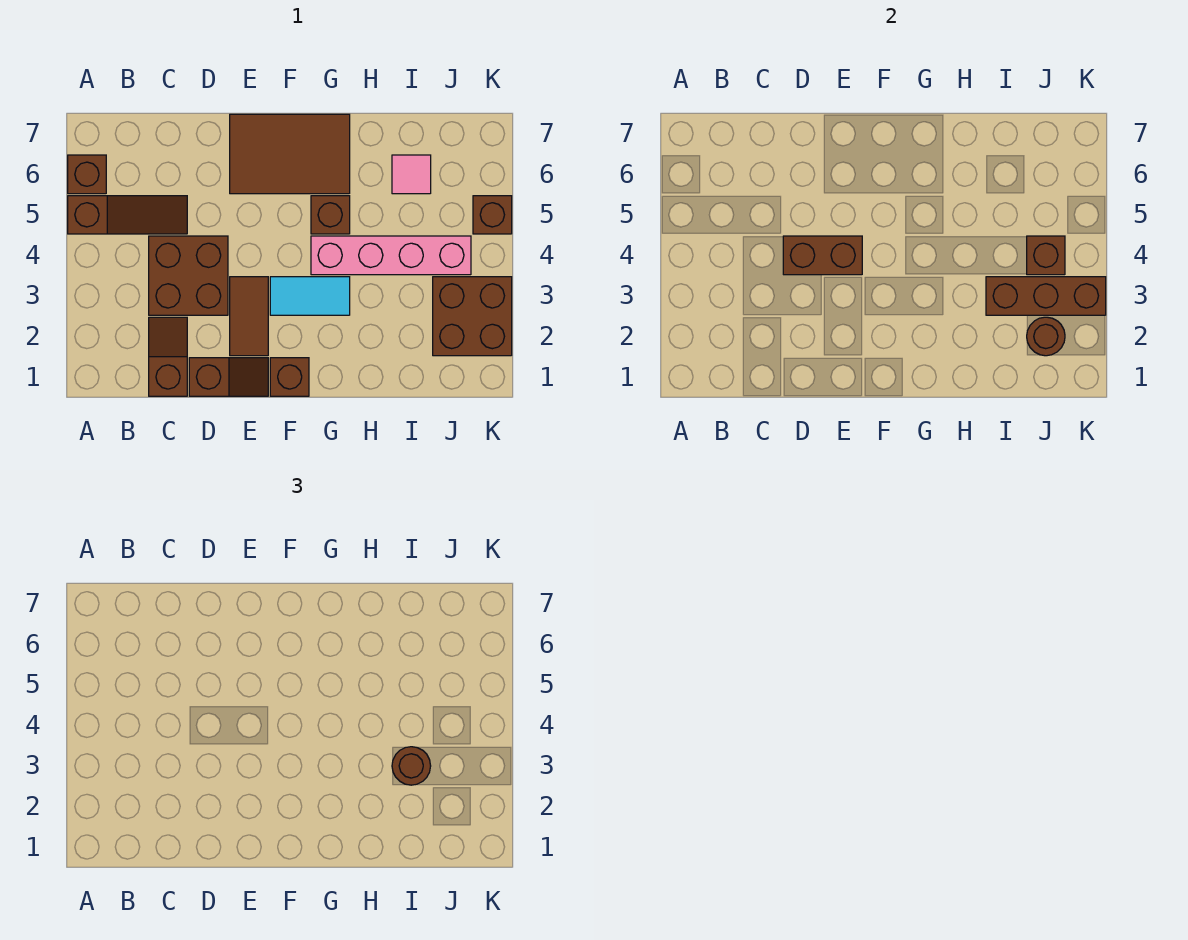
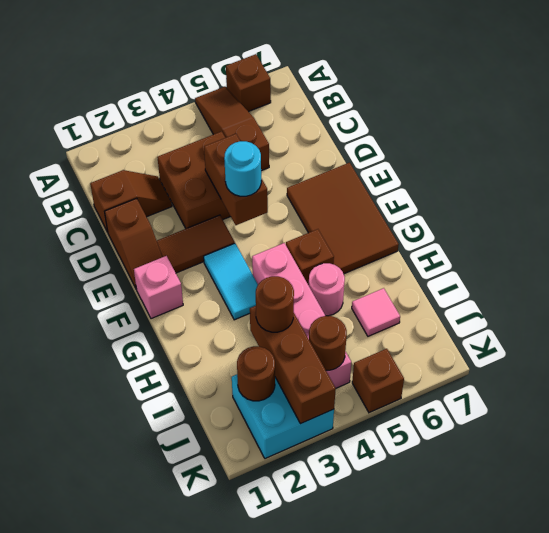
brown 1x3 slope [68,196,187,234] -> brown 1x3 slope turned to [195,87,269,171]
none -> cyan 1x1 round brick [224,141,261,196]
brown 1x1 brick [270,358,309,396] -> pink 1x1 brick [134,256,183,319]
none -> pink 1x1 round brick [309,263,345,316]
brown 2x2 brick [433,277,512,356] -> cyan 2x2 brick [232,375,334,459]
brown 1x1 brick [1027,236,1065,275] -> brown 1x1 round brick [309,316,347,370]

